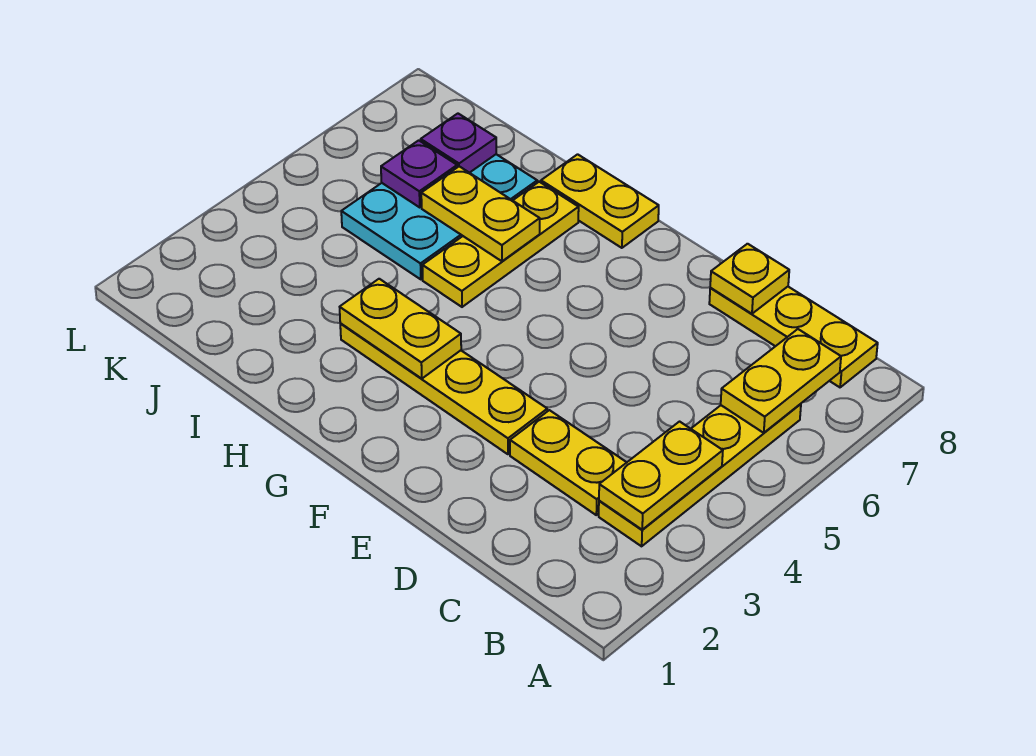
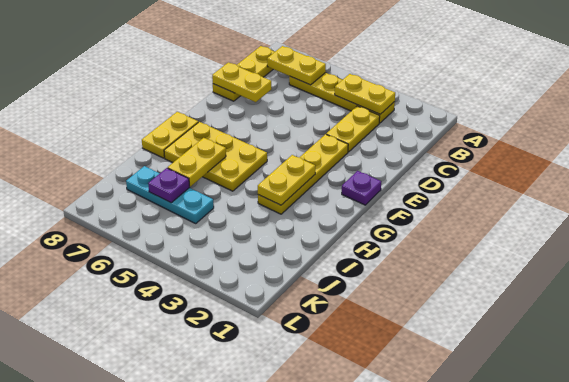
yellow 1x1 plate [710,244,789,314] -> yellow 1x2 plate [212,62,271,102]
yellow 1x3 plate [422,182,579,307] -> yellow 2x3 plate [164,122,267,191]
cyan 2x3 plate [341,154,537,279] -> cyan 1x3 plate [126,166,214,223]
purple 1x1 plate [421,114,496,173] -> purple 1x1 plate moved to [342,171,381,205]

